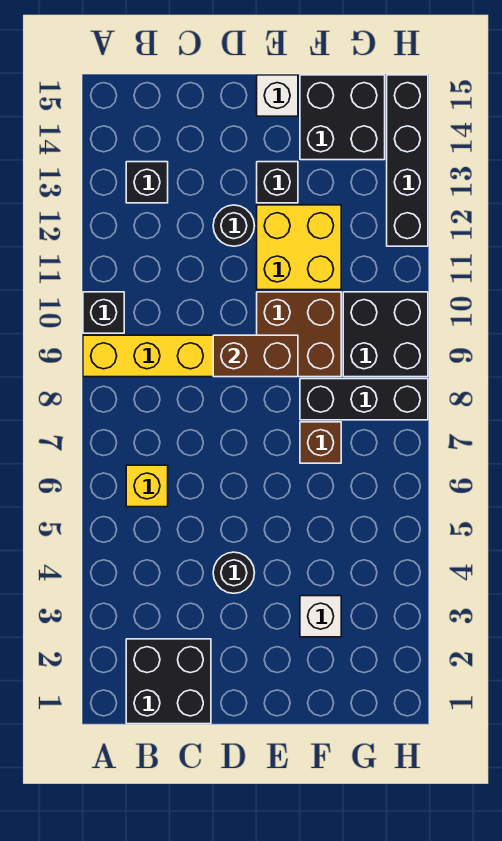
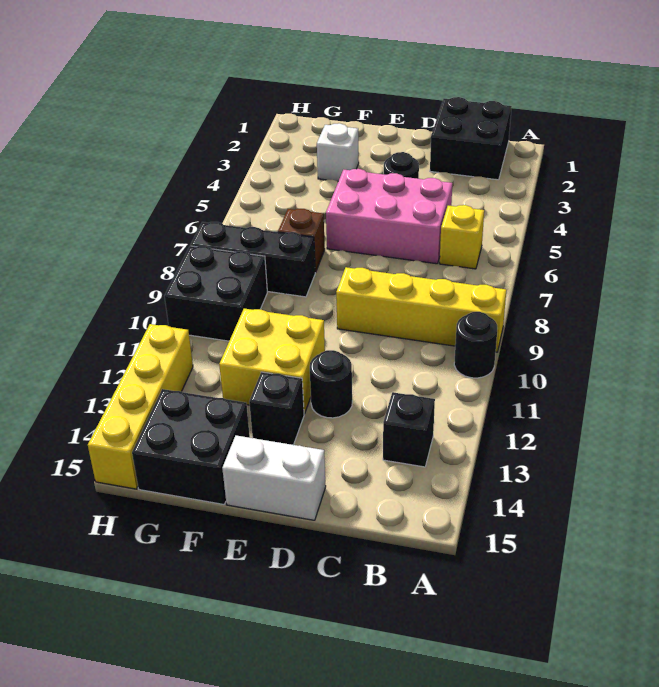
black 1x1 brick [83,292,124,333] -> black 1x1 round brick [454,312,497,378]
none -> pink 2x3 brick [326,169,452,264]
brown 1x2 brick [213,335,298,377] -> none
brown 2x2 brick [257,292,341,377] -> none
white 1x1 brick [257,75,298,116] -> white 1x2 brick [222,436,326,520]
black 1x4 brick [387,75,428,246] -> yellow 1x4 brick [88,324,193,489]

